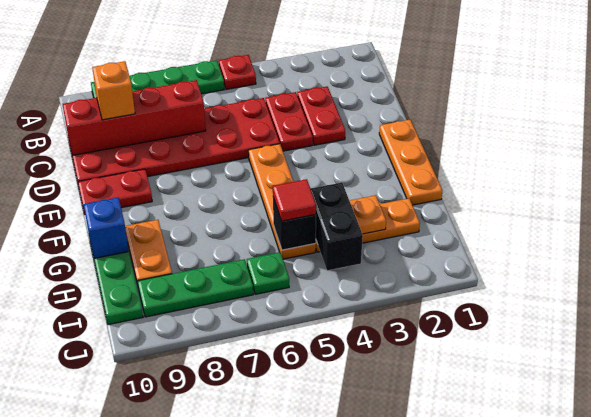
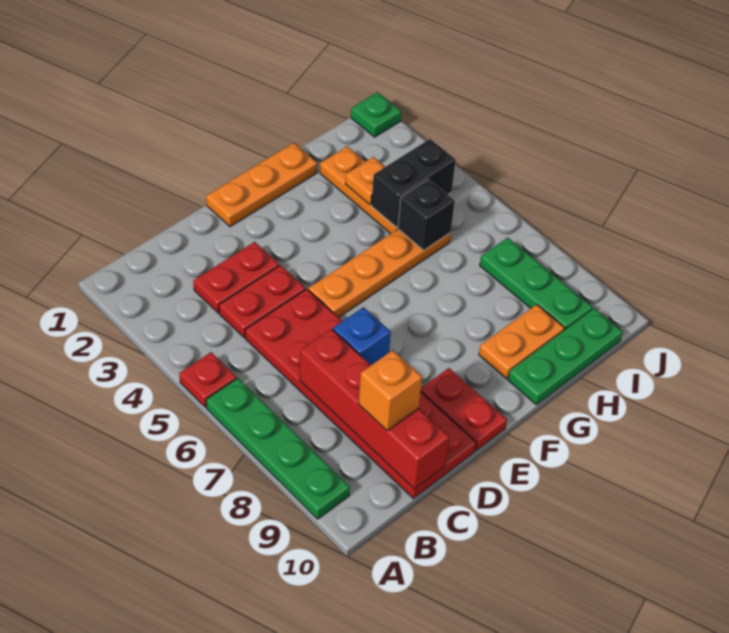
blue 1x1 brick [84,198,129,258] -> blue 1x1 brick moved to [333,307,391,365]
red 1x1 tile [273,179,316,221] -> none
green 1x1 plate [247,252,289,294] -> green 1x1 plate moved to [351,92,401,137]

